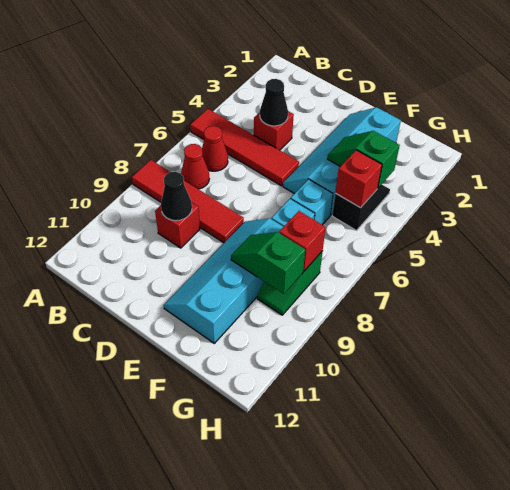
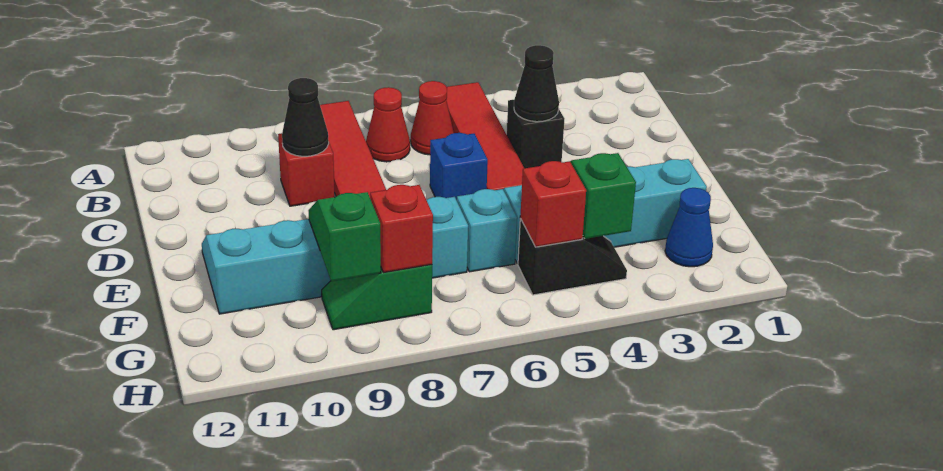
red 1x1 brick [254,111,294,150] -> black 1x1 brick [507,100,564,168]
none -> blue 1x1 brick [430,133,488,200]
none -> blue 1x1 cone [665,188,713,267]

